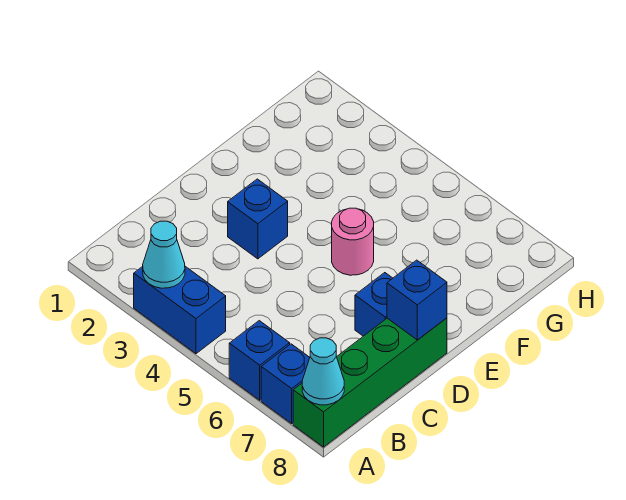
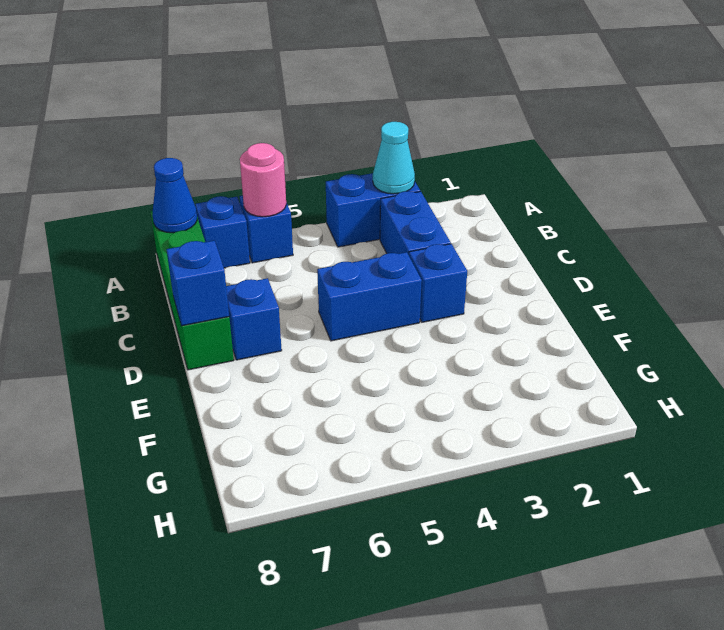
cyan 1x1 cone [302,338,344,405] -> blue 1x1 cone [152,158,197,233]
none -> blue 1x2 brick [380,191,451,255]
none -> blue 1x2 brick [317,252,422,341]
pink 1x1 round brick [332,208,374,275] -> pink 1x1 round brick moved to [240,143,286,217]

